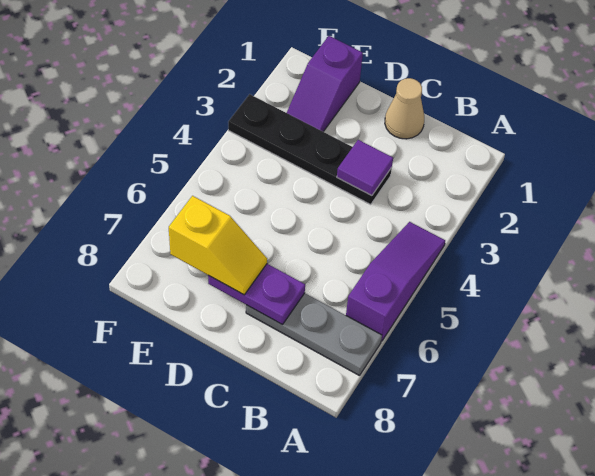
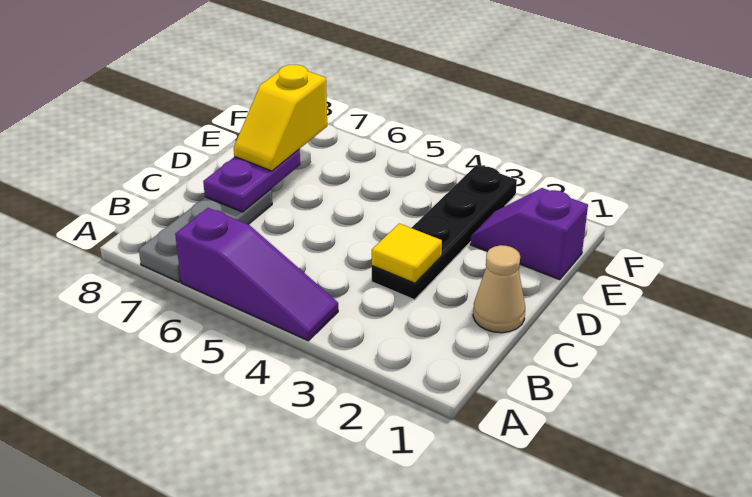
purple 1x1 tile [337,140,393,196] -> yellow 1x1 tile [372,223,442,283]

